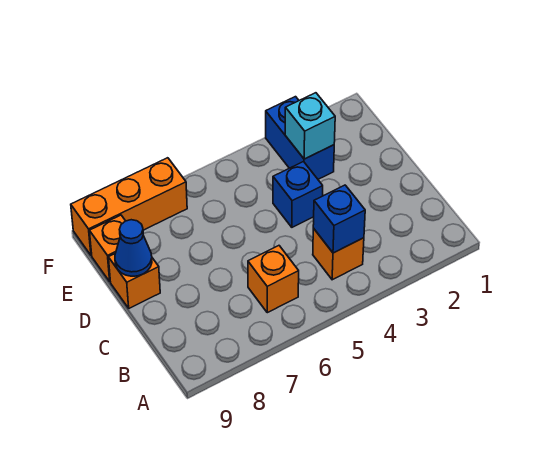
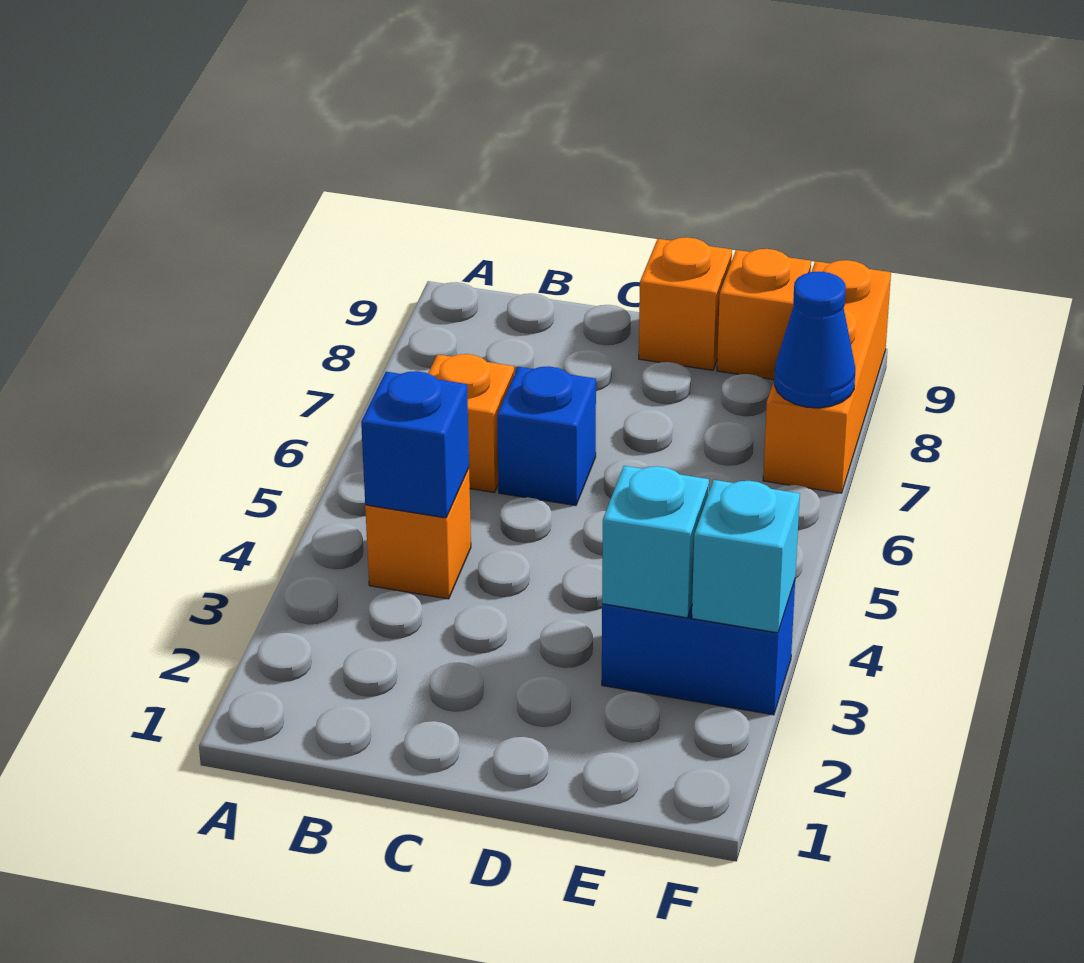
blue 1x1 brick [273,162,323,227] -> blue 1x1 brick moved to [497,366,596,506]
blue 1x1 cone [115,220,152,276] -> blue 1x1 cone moved to [774,272,855,408]
none -> cyan 1x1 brick [692,480,800,633]

